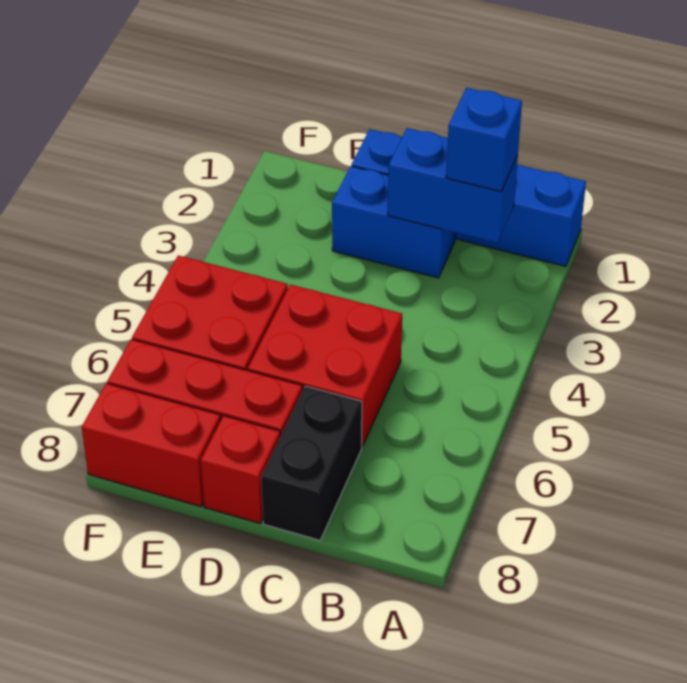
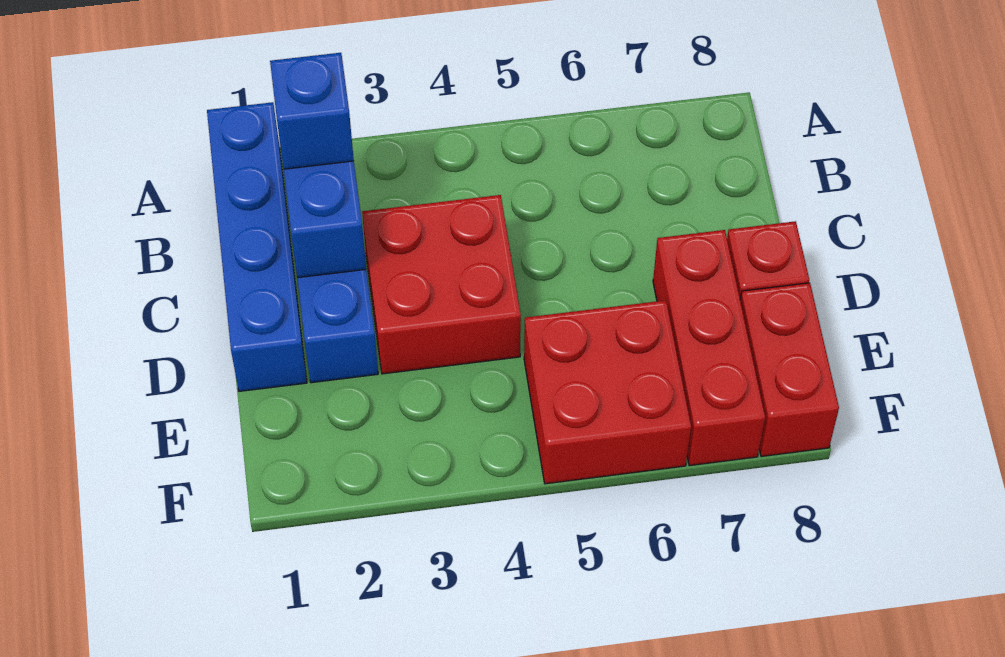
red 2x2 brick [248,284,402,447] -> red 2x2 brick moved to [362,195,521,374]
black 1x2 brick [261,386,362,540] -> none

